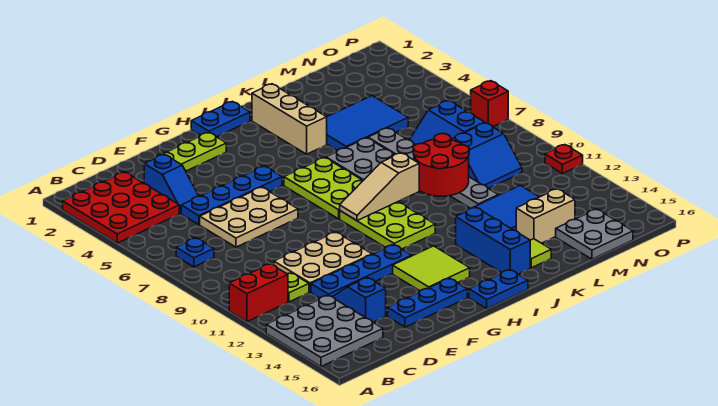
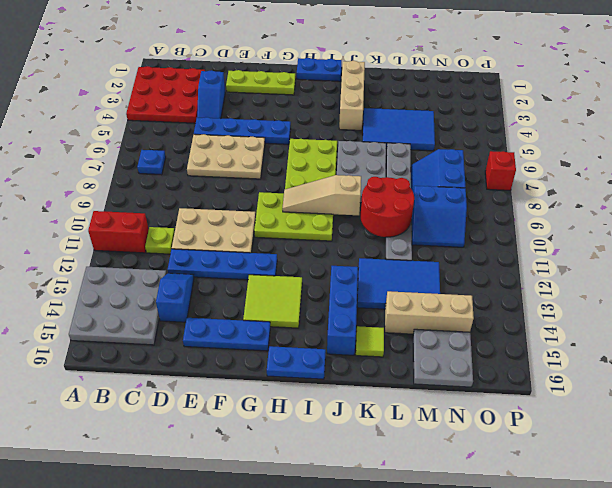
lime 2x3 plate [340,202,435,249] -> lime 2x3 plate turned to [254,192,333,241]
tan 1x2 brick [516,189,575,243] -> tan 1x3 brick [385,291,474,334]
red 1x1 plate [545,145,583,174] -> none

